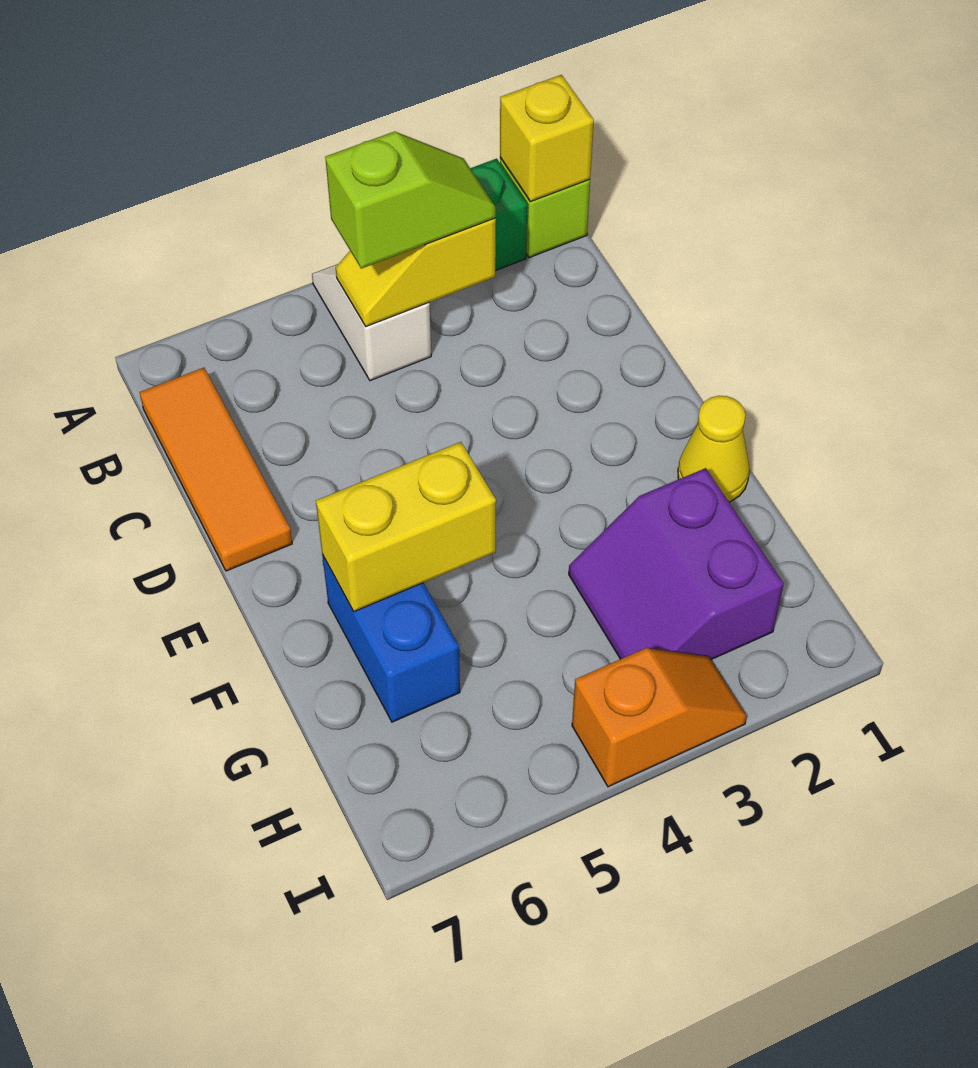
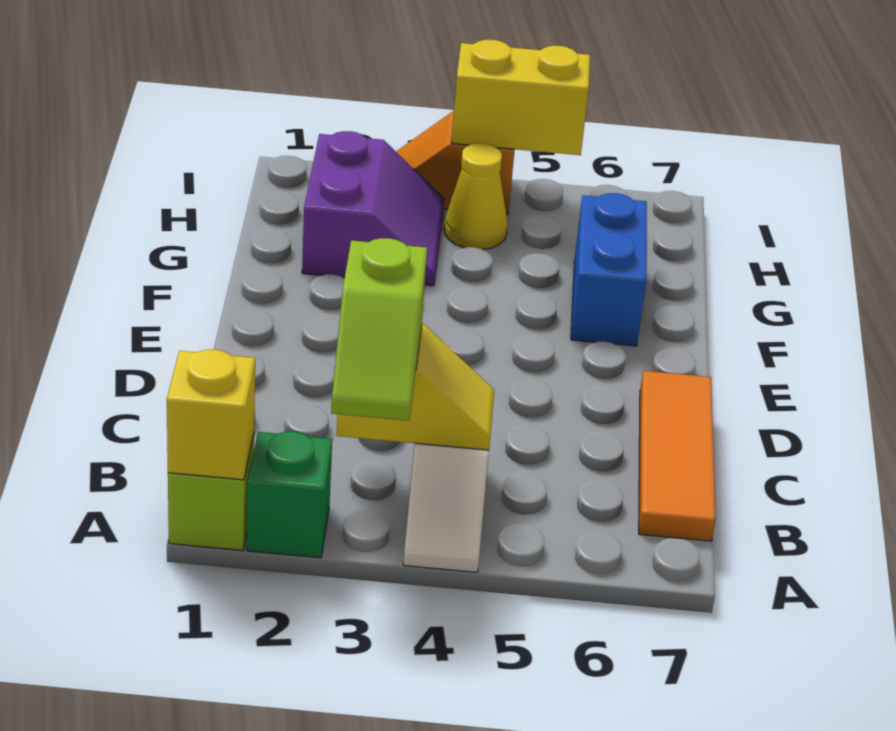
lime 1x2 slope [325,131,496,269] -> lime 1x2 slope turned to [331,238,427,421]
yellow 1x1 cone [678,396,749,502] -> yellow 1x1 cone moved to [444,143,508,250]
yellow 1x2 brick [316,442,496,612] -> yellow 1x2 brick moved to [452,40,590,155]

